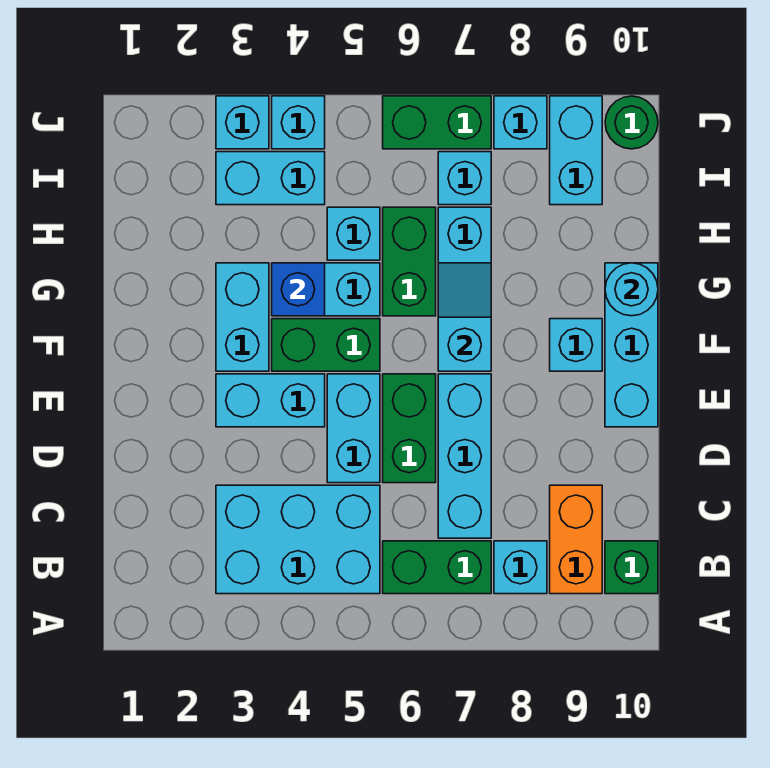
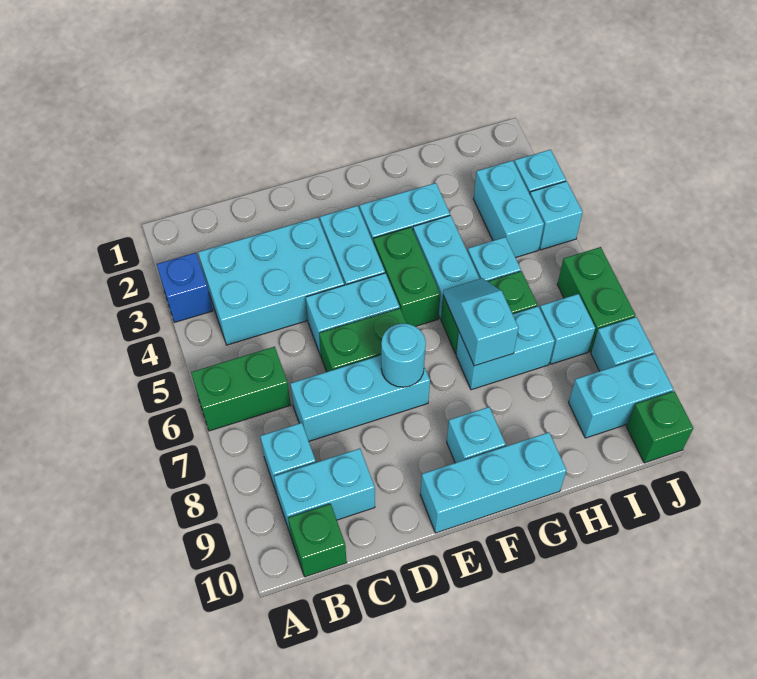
cyan 2x3 brick [216,485,380,594] -> cyan 2x3 brick turned to [198,217,344,345]
green 1x2 brick [383,541,491,594] -> green 1x2 brick turned to [191,347,291,431]
orange 1x2 brick [550,485,602,594] -> cyan 1x2 brick [274,449,375,535]
cyan 1x2 slope [438,263,491,371] -> cyan 1x2 slope turned to [443,278,519,366]
blue 1x1 brick [272,263,325,316] -> blue 1x1 brick moved to [157,253,213,322]
cyan 1x1 round brick [605,263,658,316] -> cyan 1x1 round brick moved to [381,323,426,387]
green 1x1 round brick [605,96,658,149] -> green 1x1 brick [626,391,693,463]

